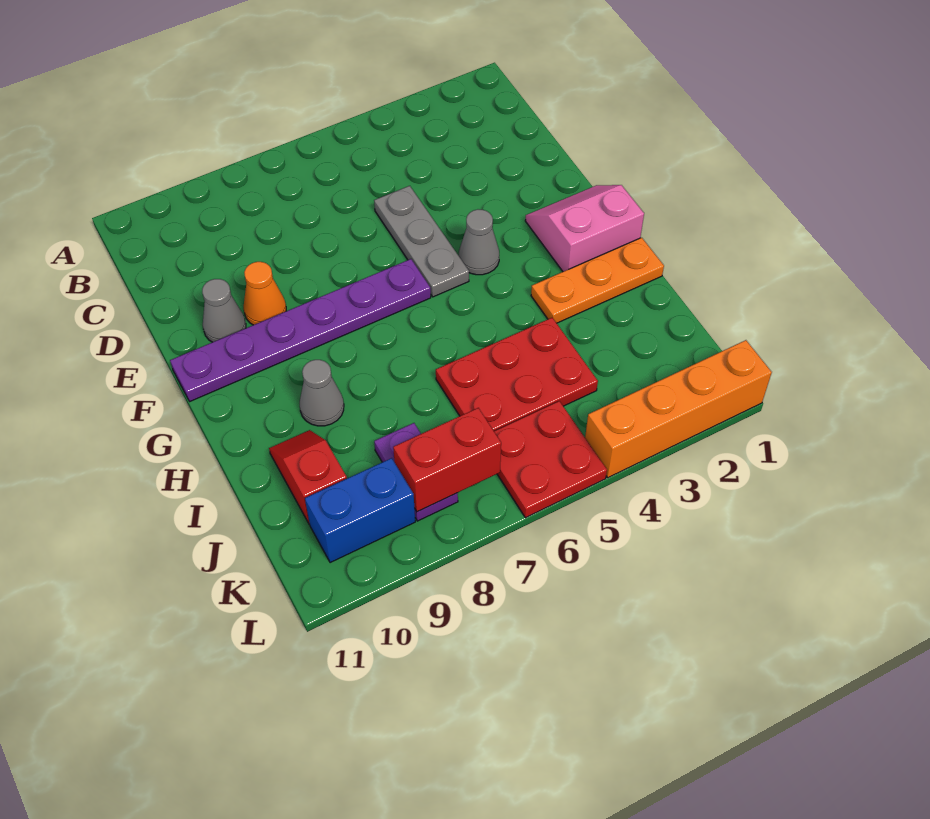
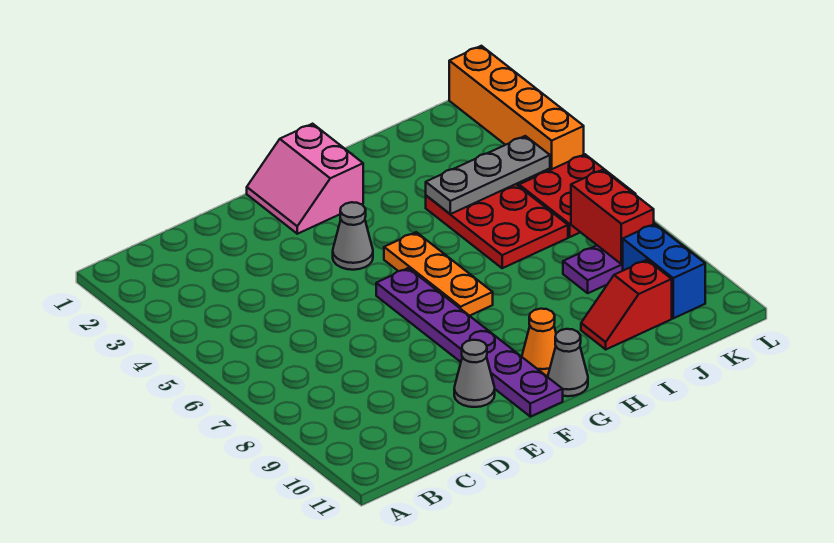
grey 1x3 plate [374,186,469,297] -> grey 1x3 plate moved to [426,136,550,214]
orange 1x1 cone [244,262,286,325] -> orange 1x1 cone moved to [522,309,556,376]
orange 1x3 plate [531,238,664,323] -> orange 1x3 plate moved to [384,232,493,316]
grey 1x1 cone [300,360,344,426] -> grey 1x1 cone moved to [548,329,588,396]

